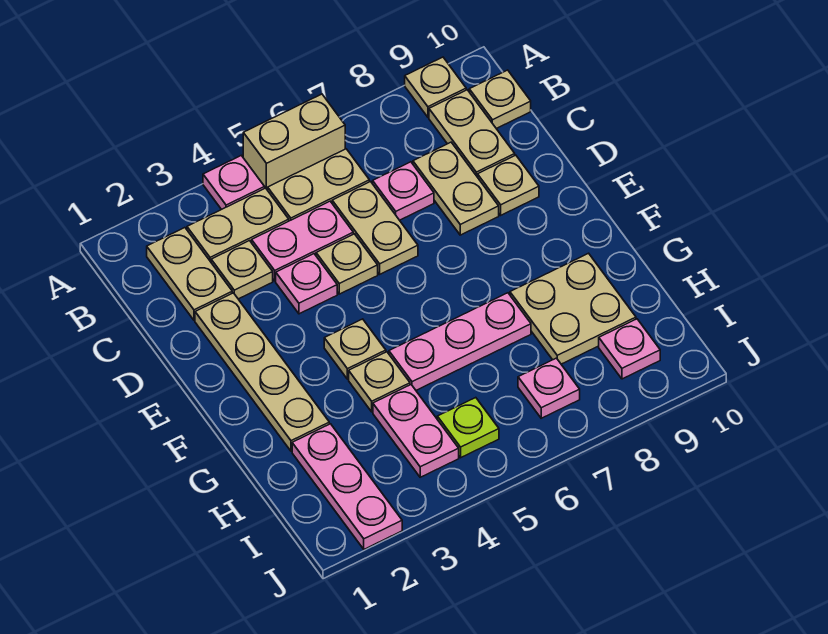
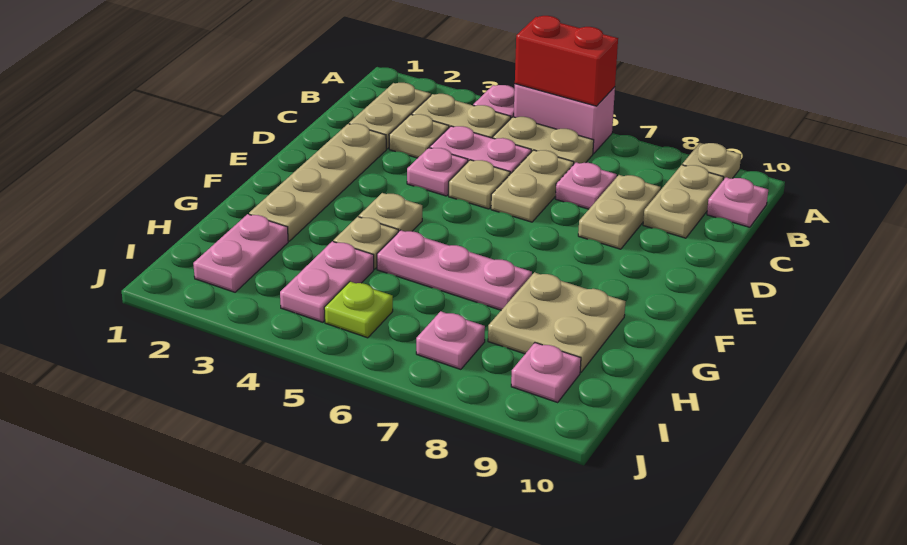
tan 1x2 brick [243,94,345,190] -> pink 1x2 brick [514,84,615,154]
none -> red 1x2 brick [515,16,618,106]
tan 1x1 plate [469,70,531,129] -> pink 1x1 plate [707,177,768,227]
tan 1x1 plate [478,155,539,215] -> none
pink 1x3 plate [292,424,402,549] -> pink 1x2 plate [193,214,288,292]

